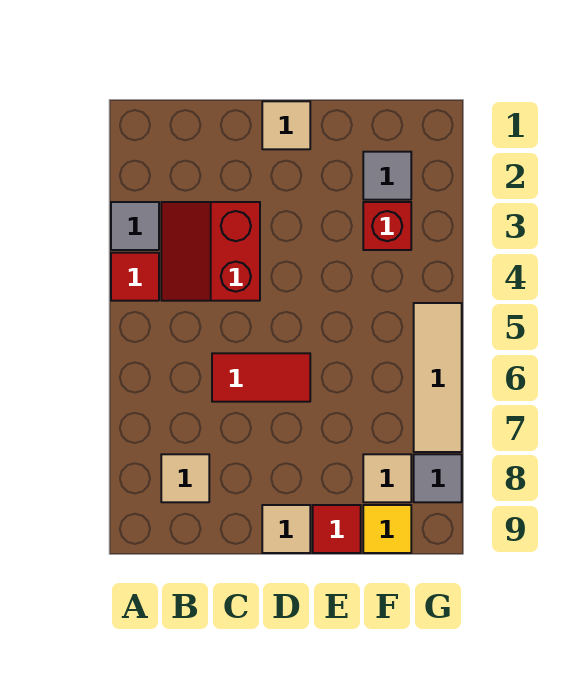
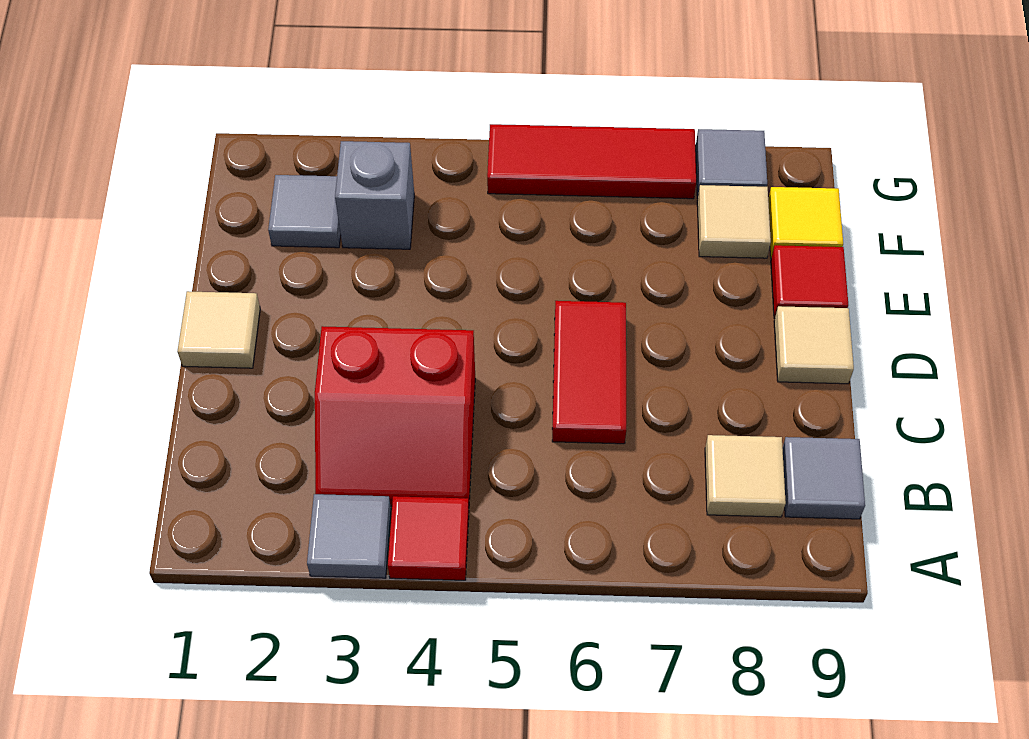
none -> grey 1x1 tile [782,437,865,519]
red 1x1 brick [363,202,411,250] -> grey 1x1 brick [335,141,414,249]
tan 1x3 tile [414,303,462,452] -> red 1x3 tile [487,124,696,199]

